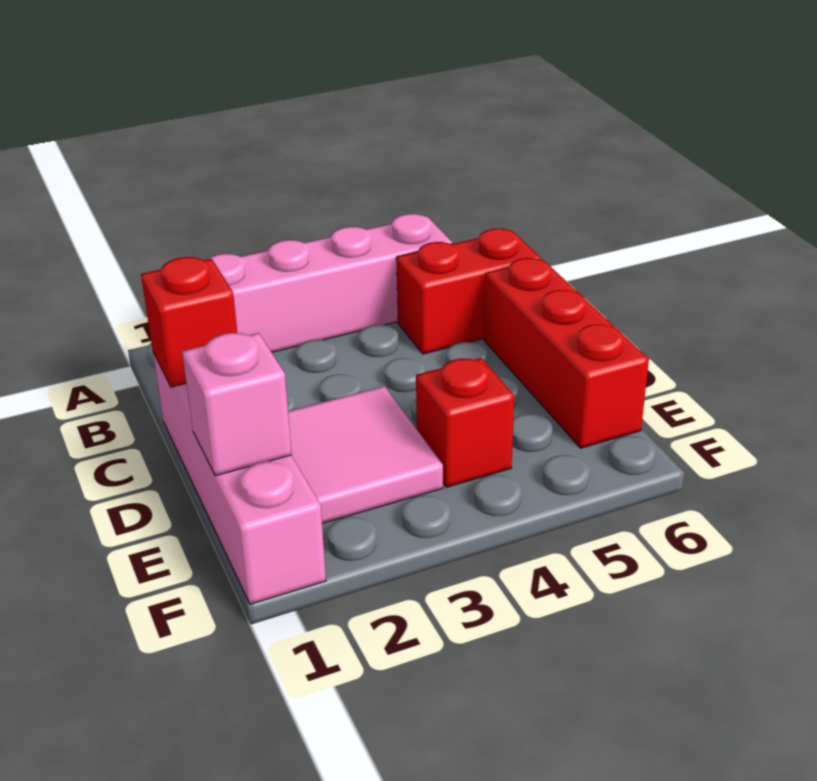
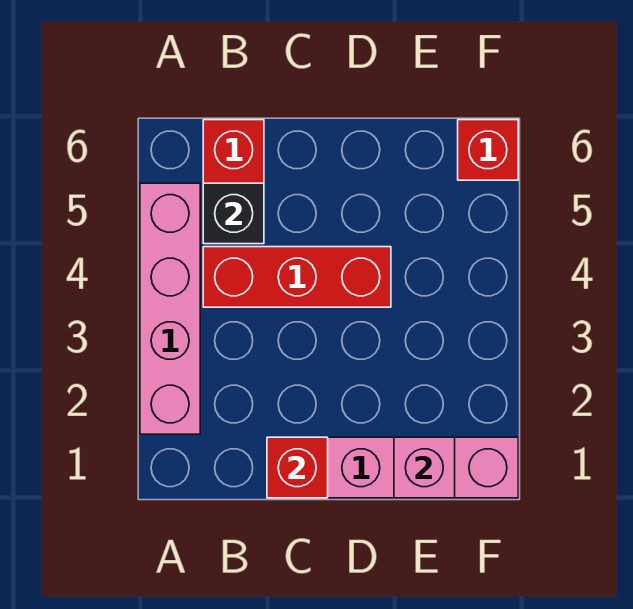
none -> black 1x1 brick [203,183,264,244]
red 1x3 brick [484,258,649,448] -> red 1x3 brick moved to [203,247,391,307]
pink 2x2 tile [288,386,443,523] -> none
red 1x1 brick [416,358,514,487] -> red 1x1 brick moved to [458,120,518,180]

